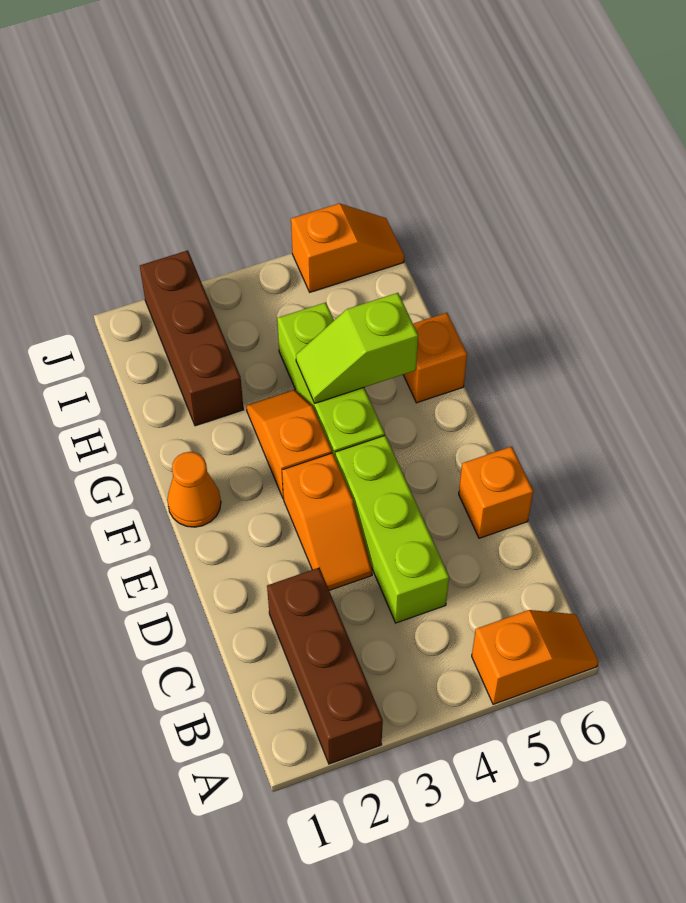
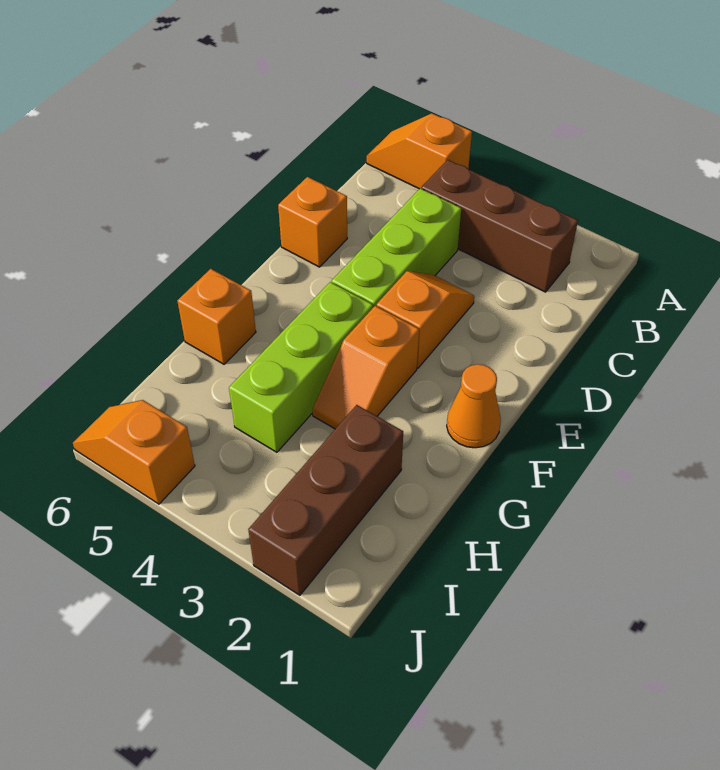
brown 1x3 brick [267,568,383,764] -> brown 1x3 brick turned to [421,160,578,292]
lime 1x2 slope [296,293,418,403] -> none

